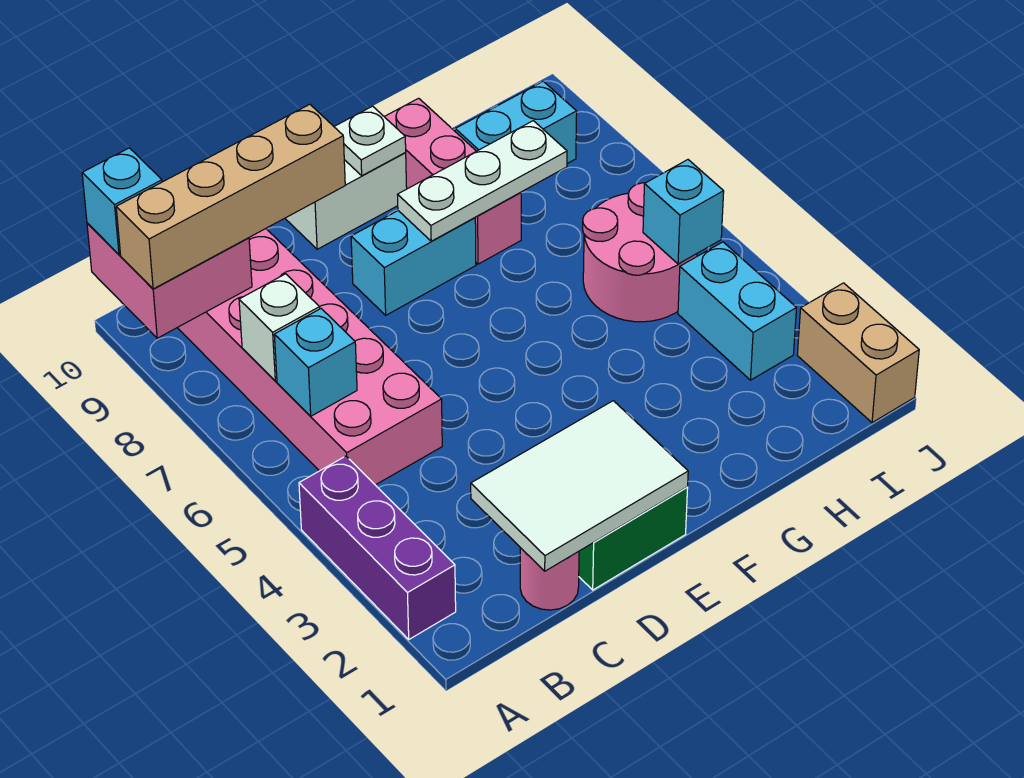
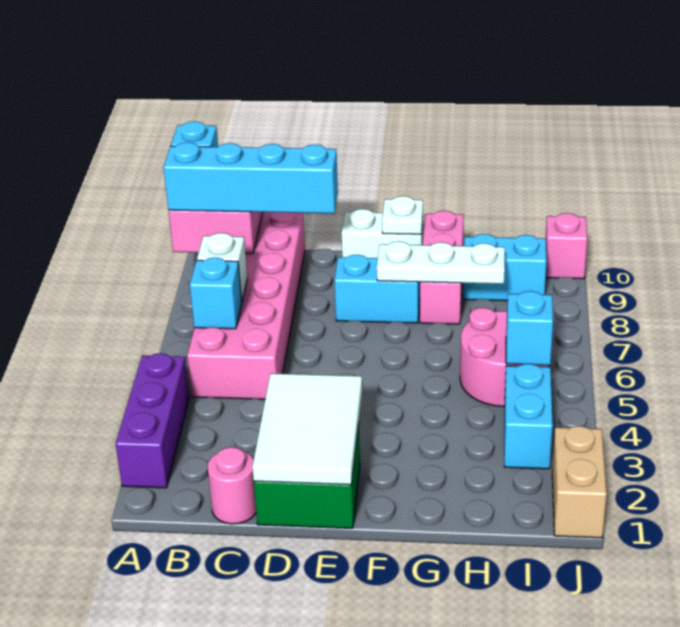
tan 1x4 brick [116,104,345,289] -> cyan 1x4 brick [164,142,338,213]
white 2x3 tile [471,401,688,571] -> white 2x3 tile turned to [252,373,362,485]
none -> pink 1x1 brick [546,213,587,279]

